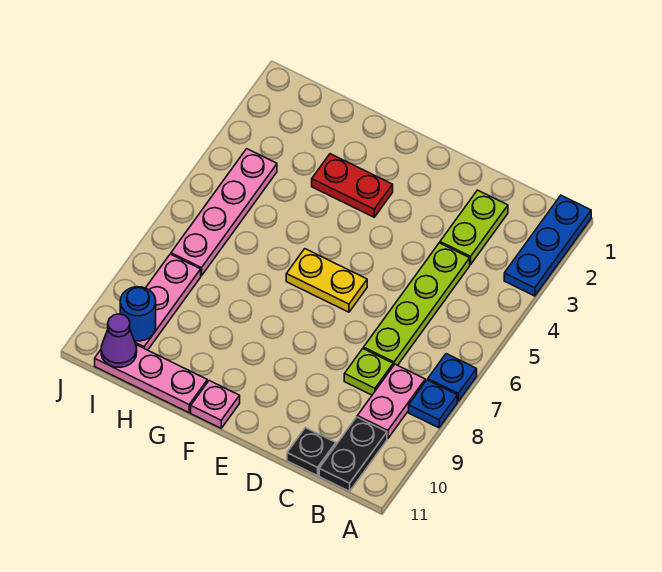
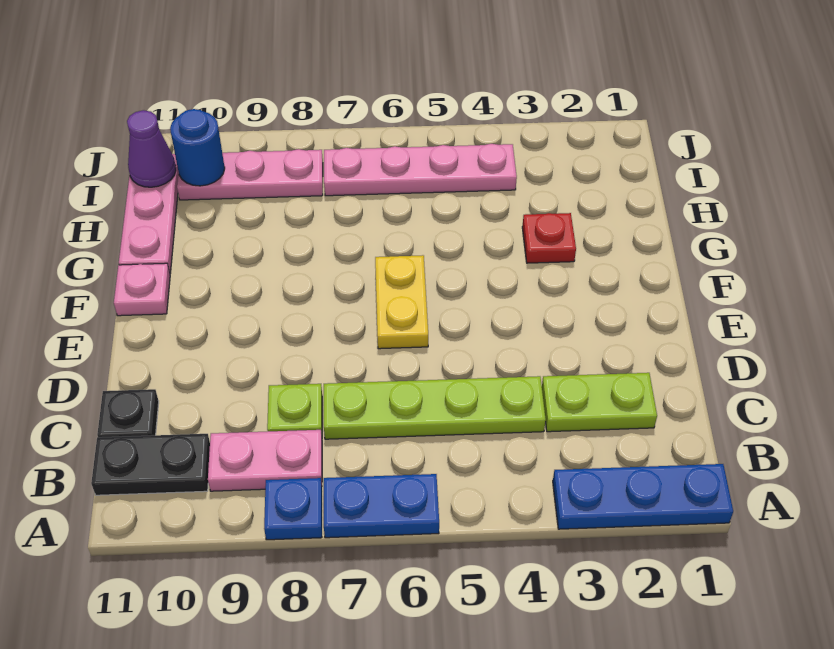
blue 1x1 plate [428,354,477,401] -> blue 1x2 plate [324,474,439,538]
red 1x2 plate [312,154,393,217] -> red 1x1 plate [522,213,576,263]

